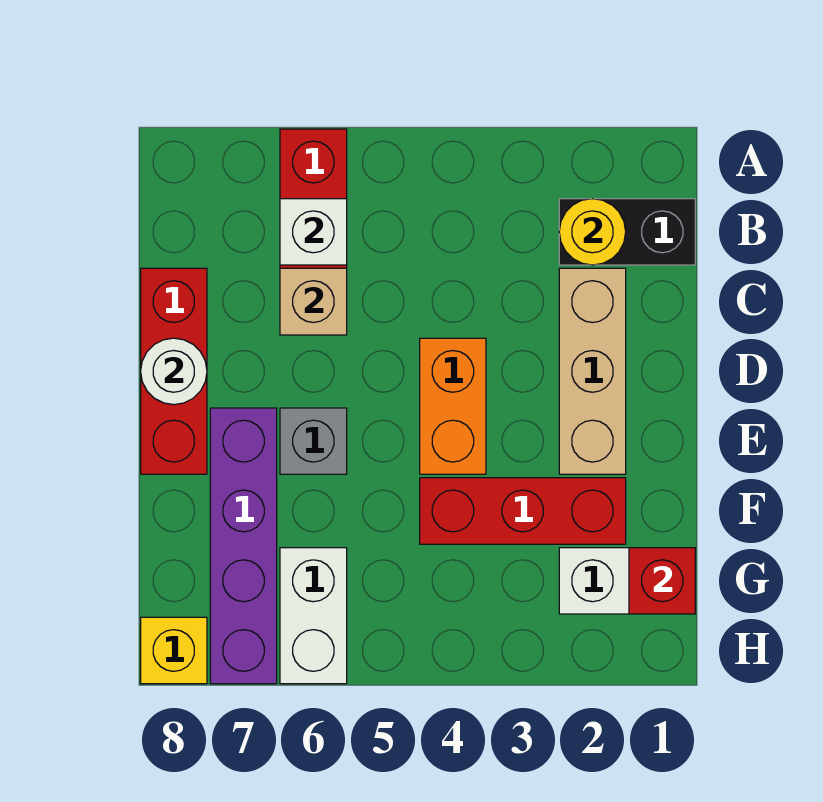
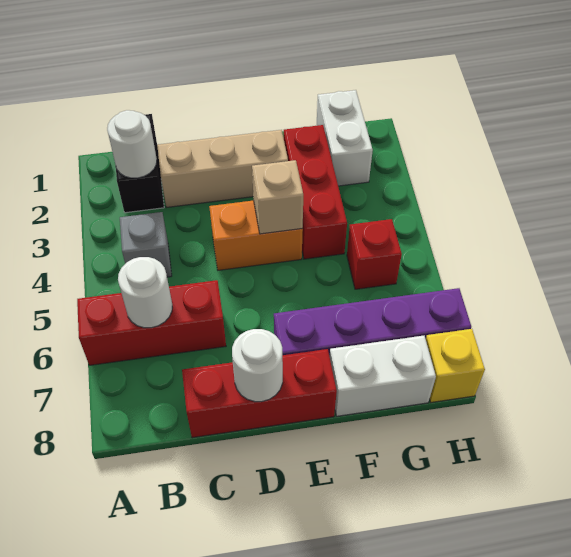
yellow 1x1 round brick [559,199,626,265] -> white 1x1 round brick [107,110,157,178]
white 1x1 brick [280,199,347,265] -> white 1x1 round brick [118,257,172,328]
tan 1x1 brick [280,268,347,335] -> tan 1x1 brick moved to [252,160,303,234]
grey 1x1 brick [280,408,347,474] -> grey 1x1 brick moved to [120,212,172,277]
red 1x1 brick [629,548,695,614] -> red 1x1 brick moved to [347,219,402,289]
white 1x2 brick [280,548,347,684] -> white 1x2 brick moved to [330,336,436,416]

